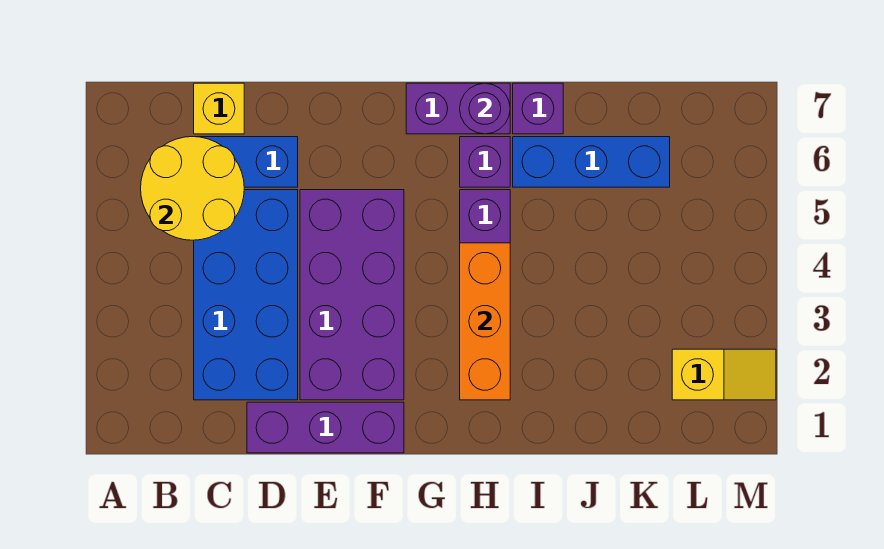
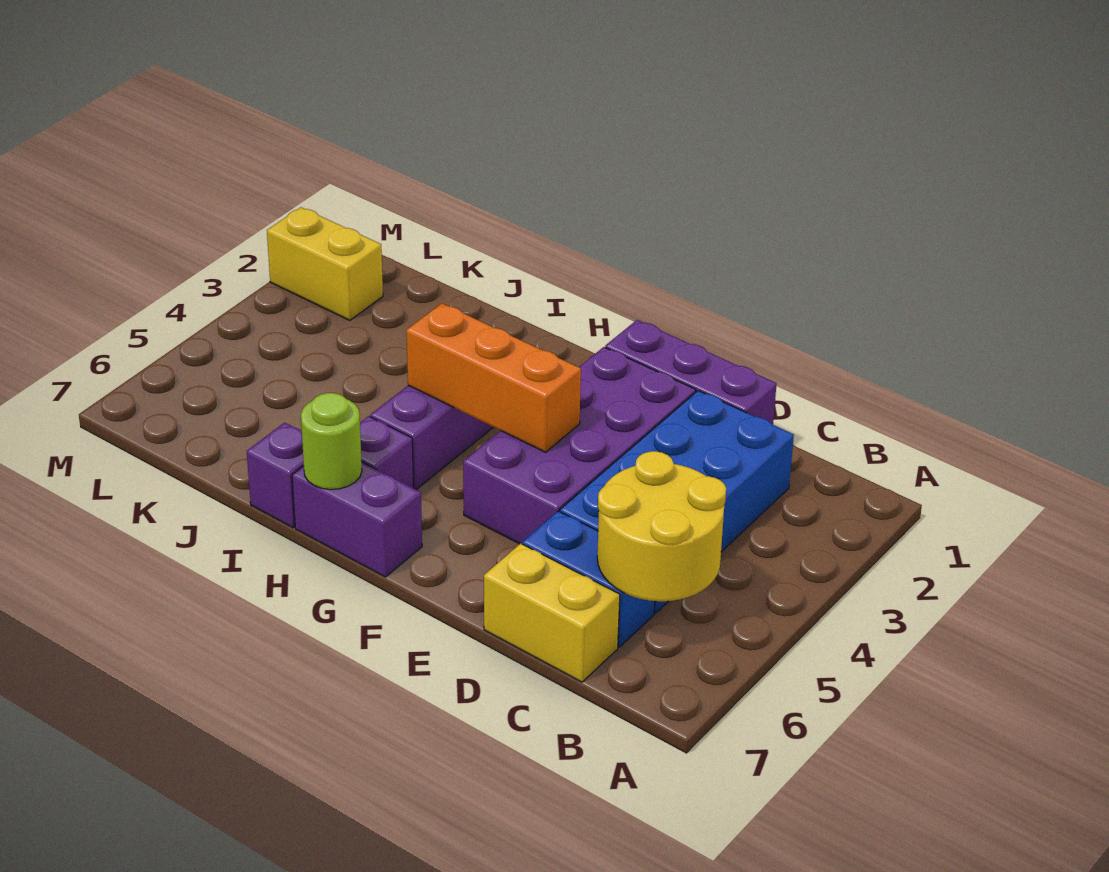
yellow 1x1 brick [194,83,244,134] -> yellow 1x2 brick [484,543,620,682]
orange 1x3 brick [460,243,510,400] -> orange 1x3 brick turned to [406,303,581,452]
purple 1x1 round brick [460,83,510,134] -> lime 1x1 round brick [301,393,362,490]
blue 1x3 brick [513,137,670,187] -> none
yellow 1x2 slope [672,349,776,400] -> yellow 1x2 brick [267,207,383,320]

